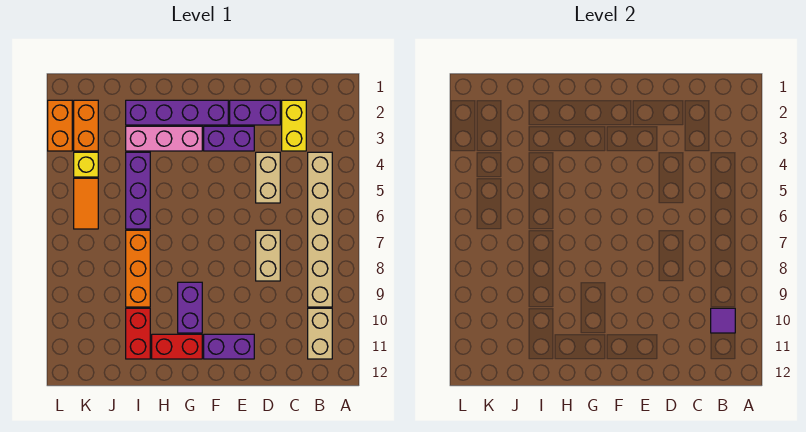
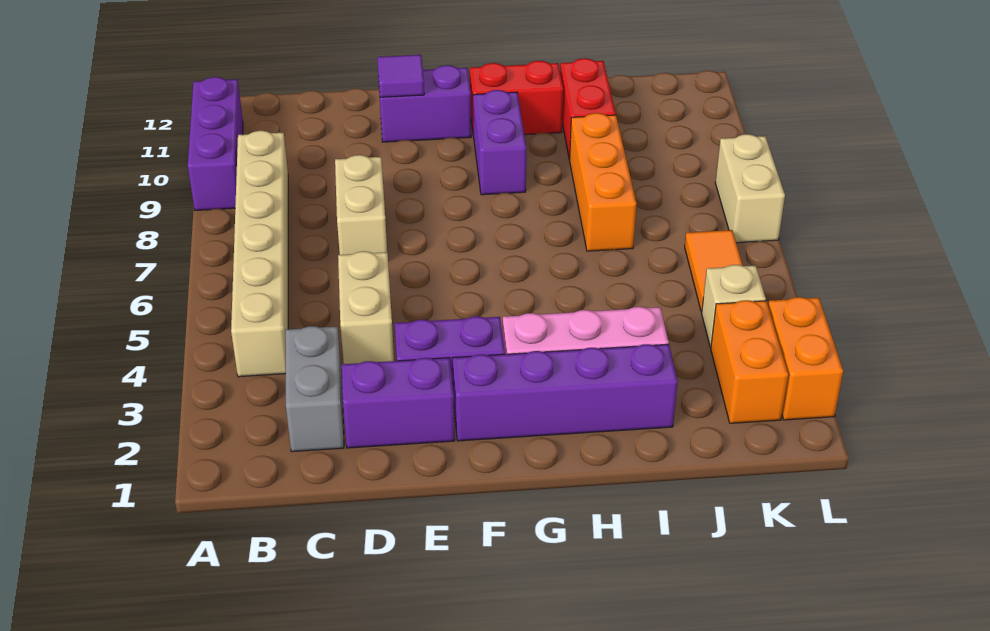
tan 1x2 brick [308,308,332,359] -> tan 1x2 brick moved to [715,134,785,243]
purple 1x1 tile [711,308,735,333] -> purple 1x1 tile moved to [377,55,424,97]
yellow 1x2 brick [282,100,306,151] -> grey 1x2 brick [286,326,344,452]
purple 1x3 brick [126,152,150,229] -> purple 1x3 brick moved to [188,77,243,211]
yellow 1x1 brick [74,152,98,177] -> tan 1x1 brick [702,265,766,348]

